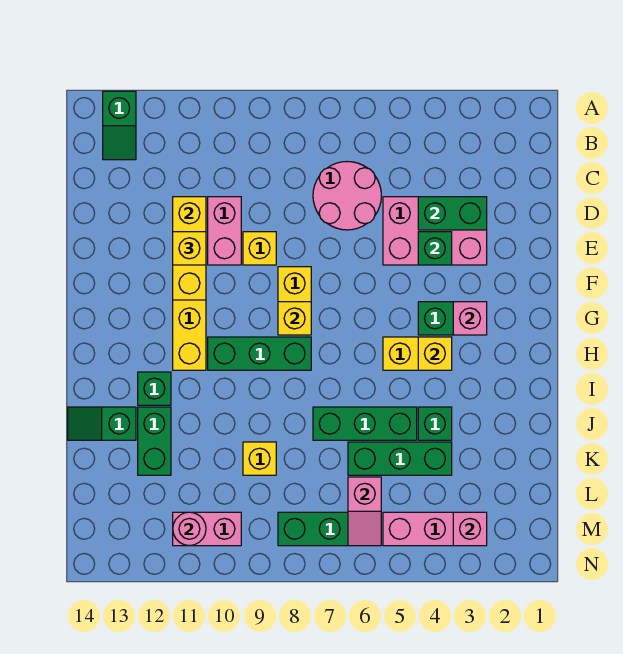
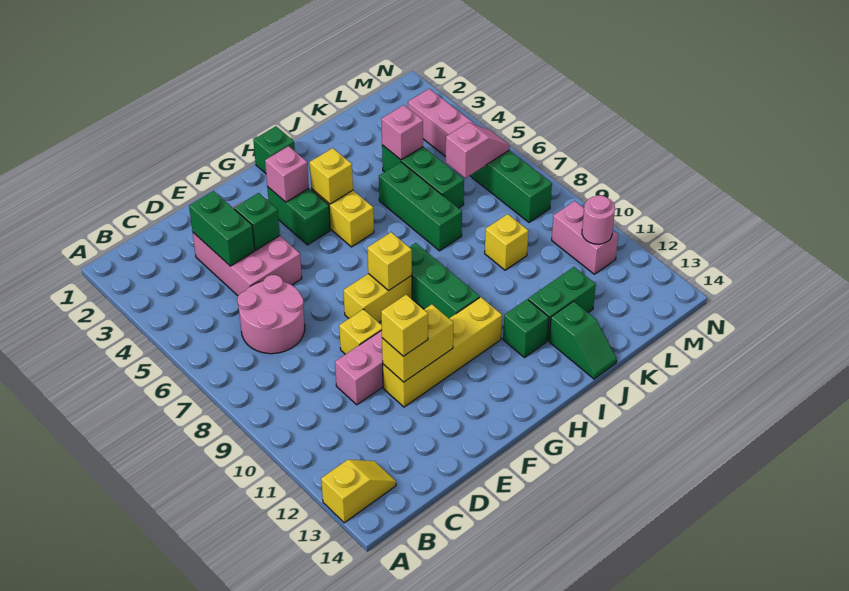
green 1x2 slope [103,91,136,160] -> yellow 1x2 slope [321,460,396,523]
yellow 1x3 brick [173,197,206,300] -> yellow 1x2 brick [382,304,453,382]
green 1x1 brick [418,407,452,440] -> green 1x1 brick moved to [253,126,295,173]
pink 1x1 brick [453,512,487,546] -> pink 1x1 brick moved to [382,105,423,160]

